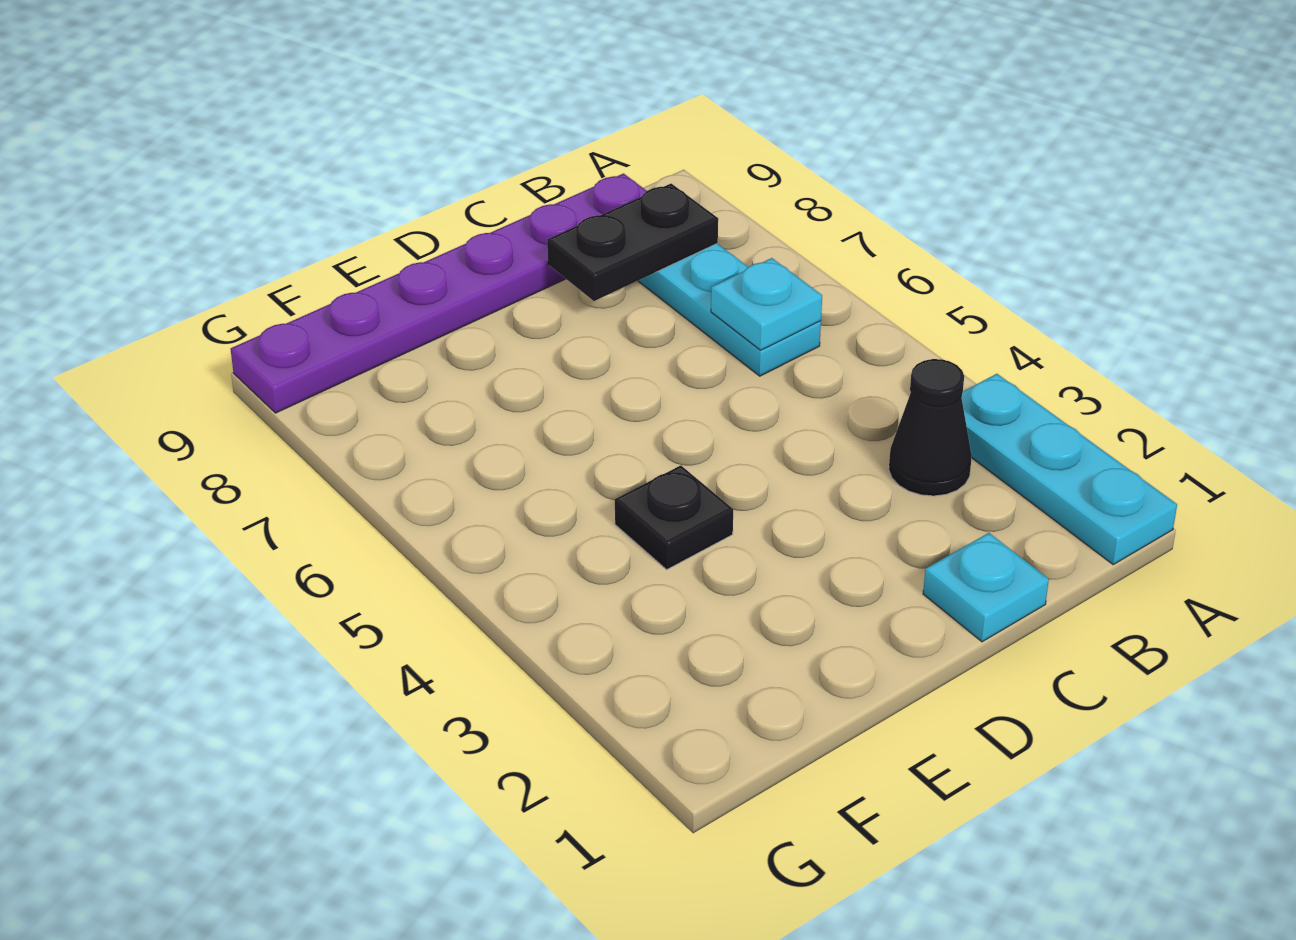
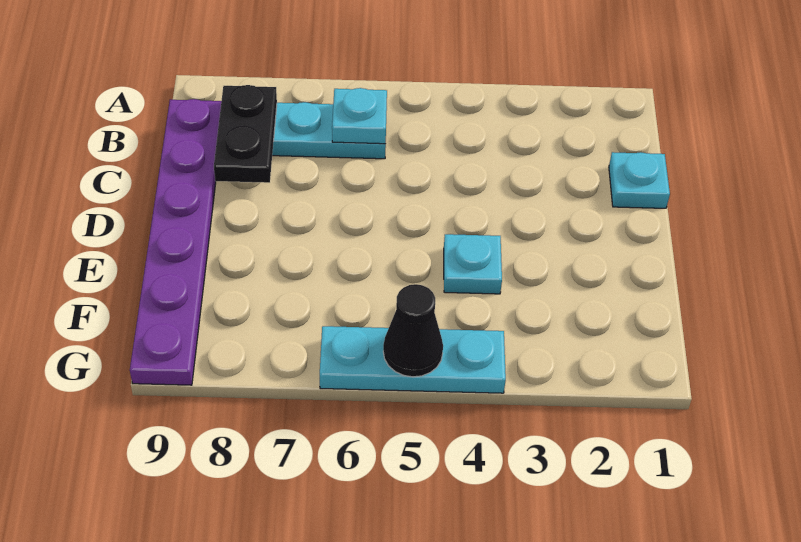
cyan 1x3 plate [962,374,1177,565] -> cyan 1x3 plate moved to [320,326,506,393]
black 1x1 cone [889,359,972,496] -> black 1x1 cone moved to [383,284,443,377]
black 1x1 plate [615,465,733,569] -> cyan 1x1 plate [444,234,502,294]

